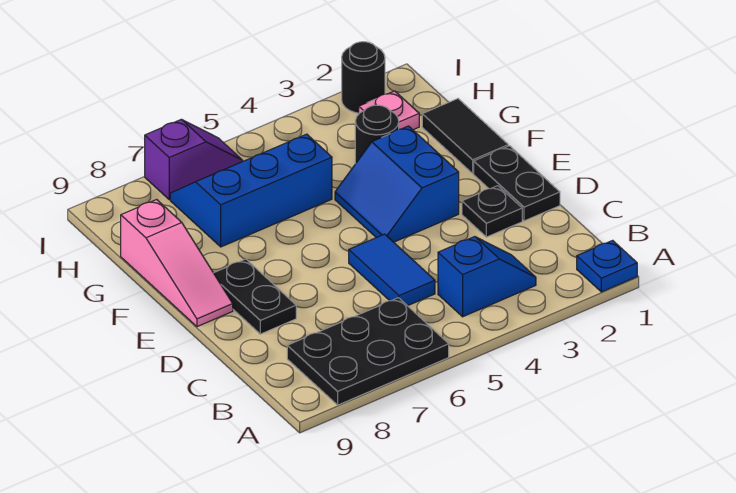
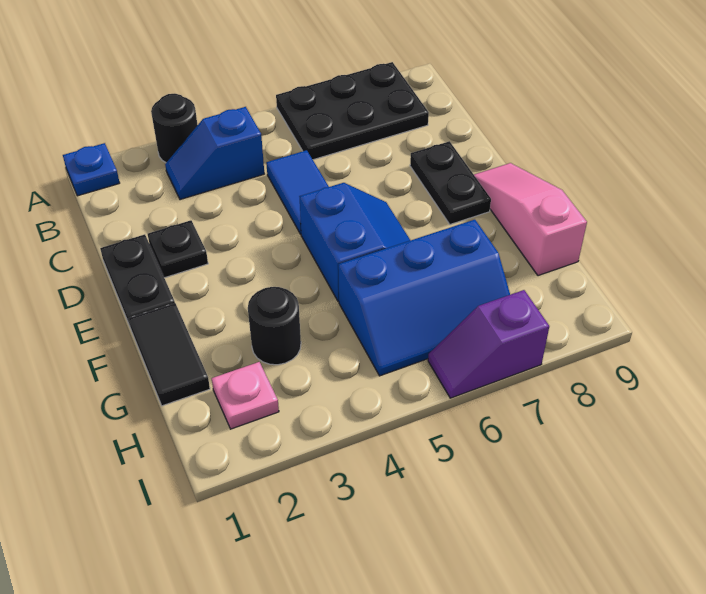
blue 2x2 slope [335,126,459,242] -> blue 2x2 slope moved to [299,183,410,302]
black 1x1 round brick [342,42,385,113] -> black 1x1 round brick moved to [151,94,197,163]

